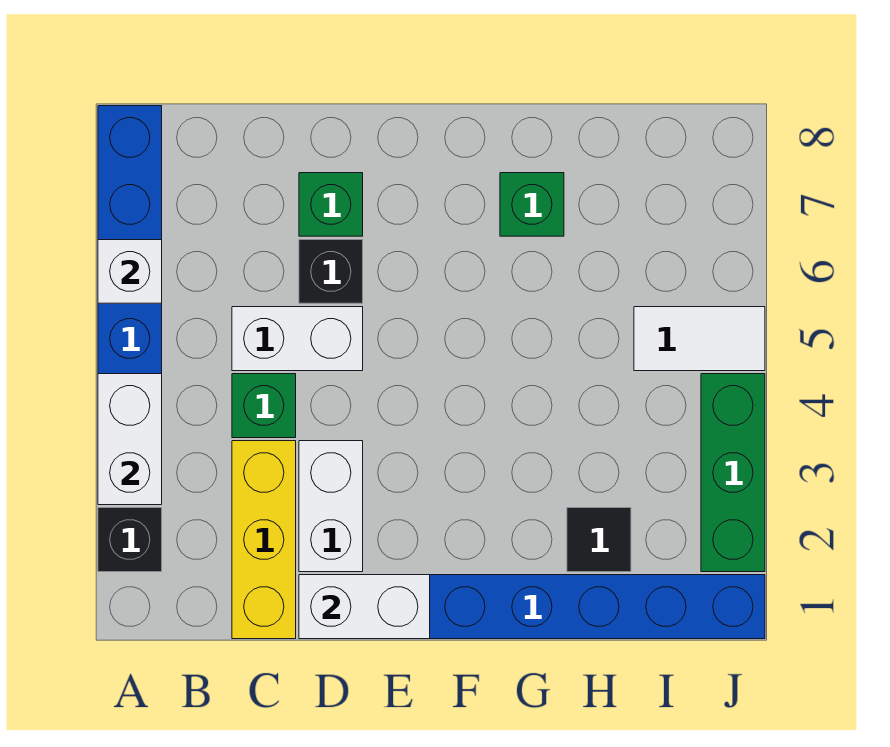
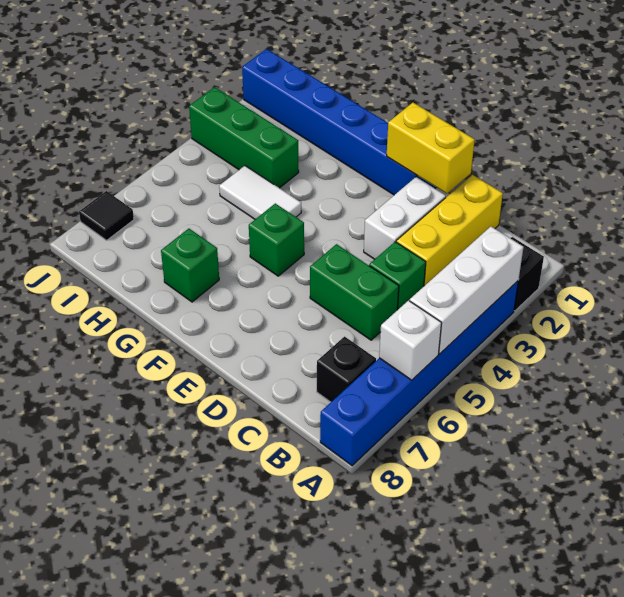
white 1x2 brick [98,374,162,505] -> white 1x3 brick [410,227,524,354]
white 1x2 brick [232,307,363,371] -> green 1x2 brick [310,244,399,340]
white 1x2 brick [299,575,430,639] -> yellow 1x2 brick [387,103,475,194]
black 1x1 brick [299,240,363,303] -> black 1x1 brick moved to [317,337,376,402]
green 1x1 brick [299,173,363,236] -> green 1x1 brick moved to [249,204,304,276]
black 1x1 tile [567,508,631,572] -> black 1x1 tile moved to [79,191,134,240]
white 1x2 tile [634,307,765,371] -> white 1x2 tile moved to [219,166,301,219]
green 1x3 brick [701,374,765,572] -> green 1x3 brick turned to [189,87,299,188]

